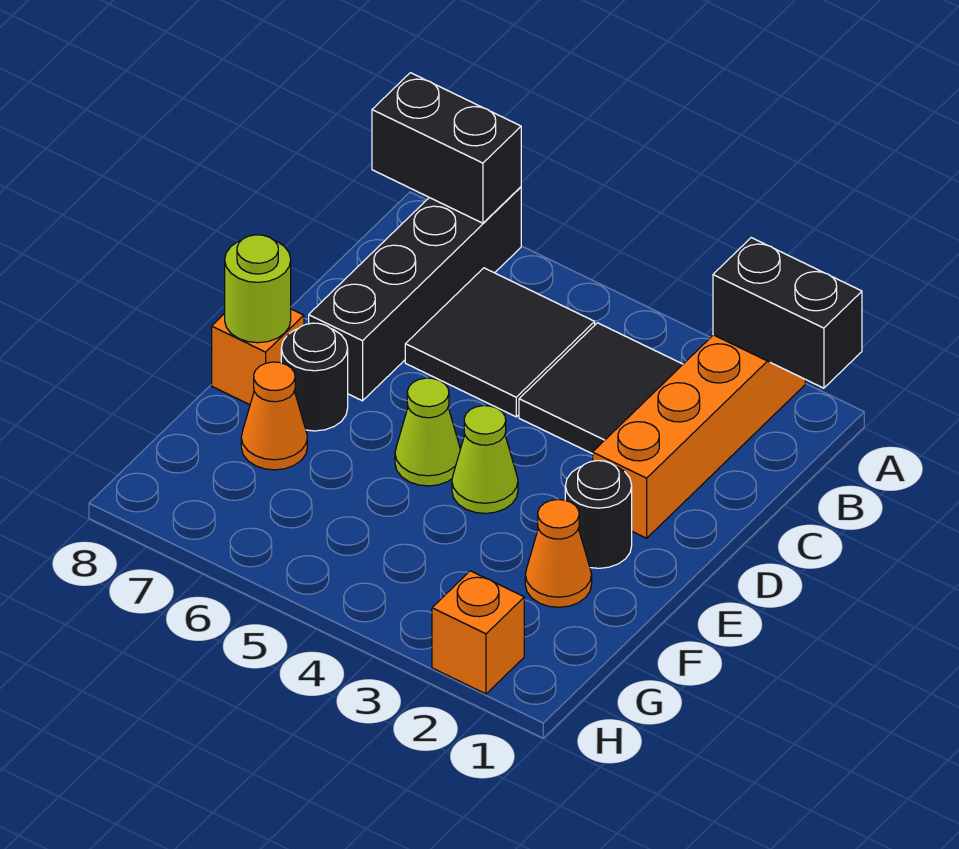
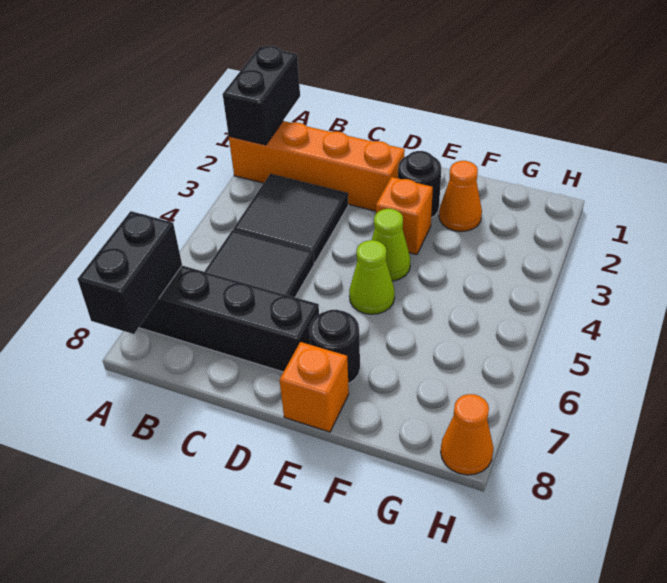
lime 1x1 round brick [225,235,291,343] -> none
orange 1x1 cone [241,362,307,470] -> orange 1x1 cone moved to [441,394,494,475]
orange 1x1 brick [432,571,524,694] -> orange 1x1 brick moved to [376,177,433,255]

